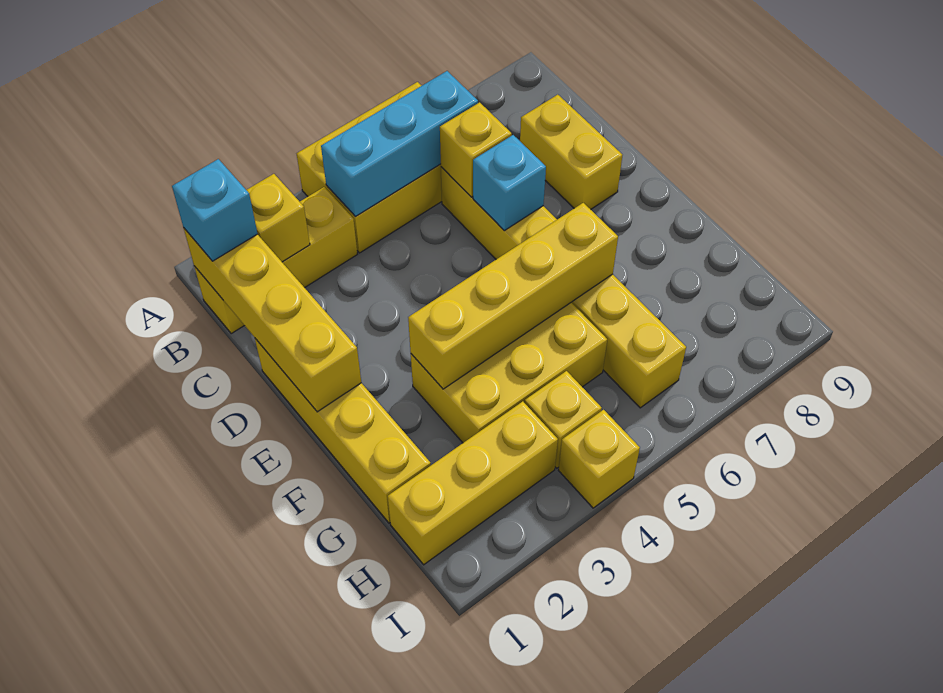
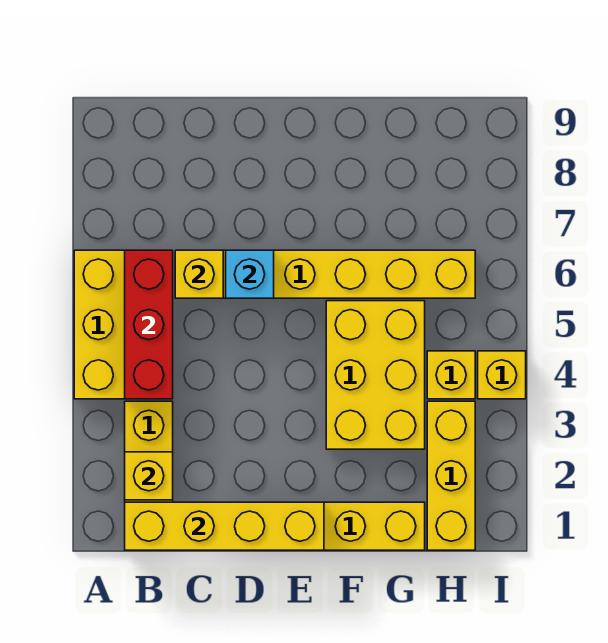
cyan 1x1 brick [172,159,258,261] -> none
cyan 1x3 brick [321,71,478,216] -> red 1x3 brick [125,250,173,399]
yellow 1x2 brick [520,95,622,209] -> none
yellow 1x4 brick [408,203,618,389] -> none

